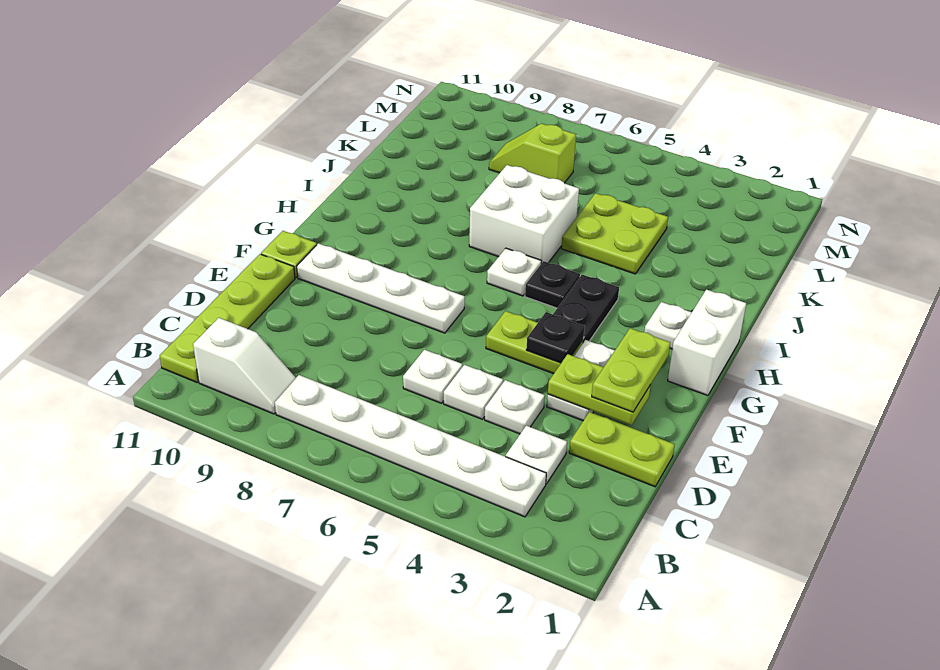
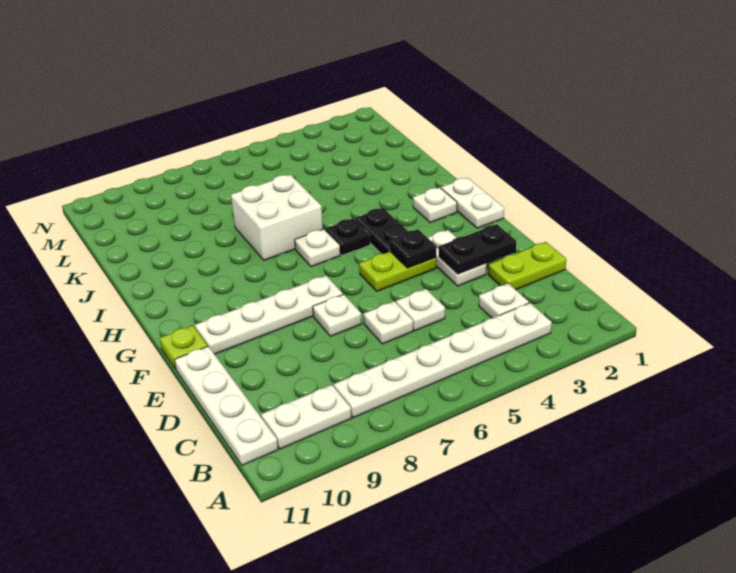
white 1x2 slope [193,318,296,414] -> white 1x2 plate [261,385,351,449]
lime 1x4 plate [160,254,295,382] -> white 1x4 plate [174,346,278,465]
white 1x1 plate [485,380,545,434] -> white 1x1 plate moved to [313,294,362,336]
lime 1x2 plate [548,354,651,425] -> black 1x2 plate [439,224,516,275]
lime 1x2 plate [592,328,670,412] -> none
white 1x2 brick [668,290,746,396] -> white 1x2 plate [441,178,504,228]
lime 2x2 plate [561,193,668,274] -> none
lime 1x2 slope [489,123,576,183] -> none

